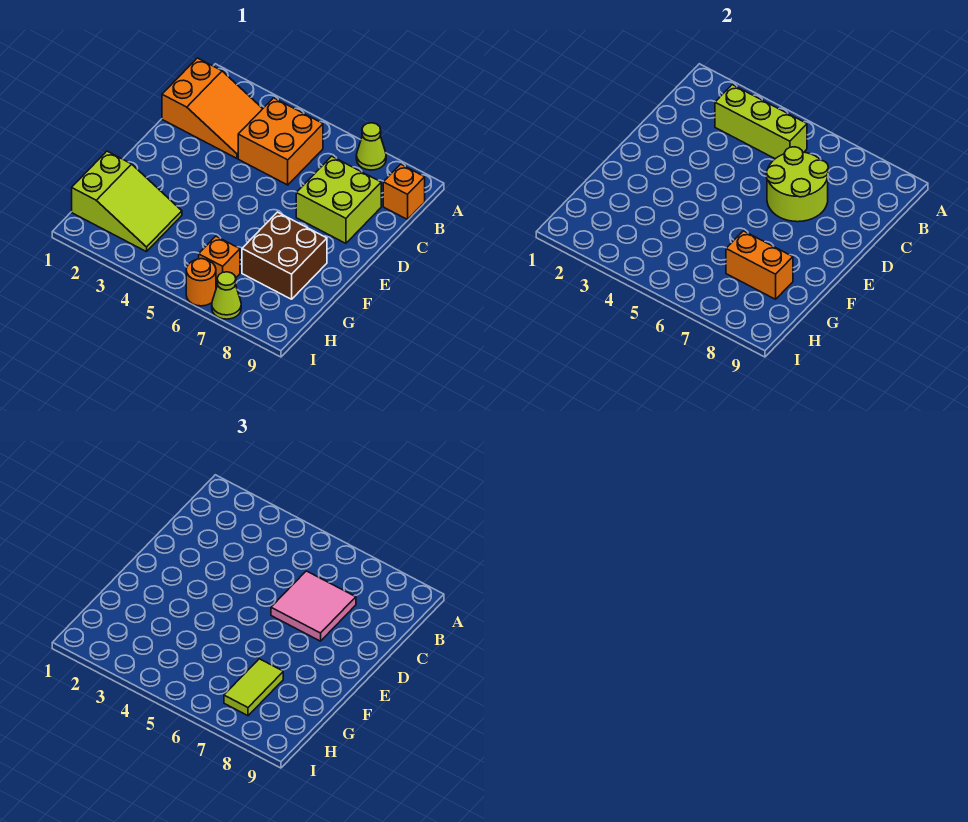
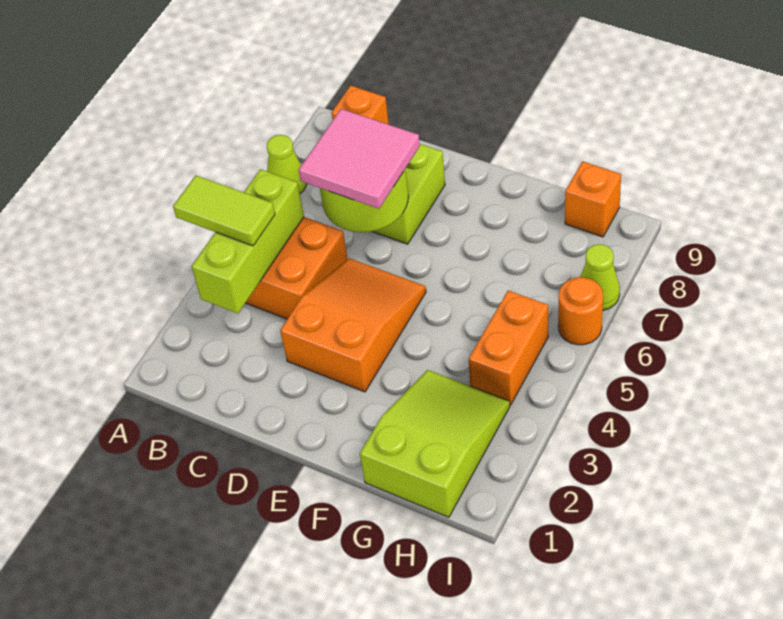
orange 2x3 slope [162,58,263,158] -> orange 2x3 slope moved to [280,258,426,392]
brown 2x2 brick [242,212,327,299] -> none
orange 1x2 brick [726,231,793,299] -> orange 1x2 brick moved to [469,291,548,405]
lime 1x2 tile [224,659,283,716] -> lime 1x2 tile moved to [173,175,275,246]
orange 1x1 brick [199,236,240,288] -> orange 1x1 brick moved to [565,161,621,237]

